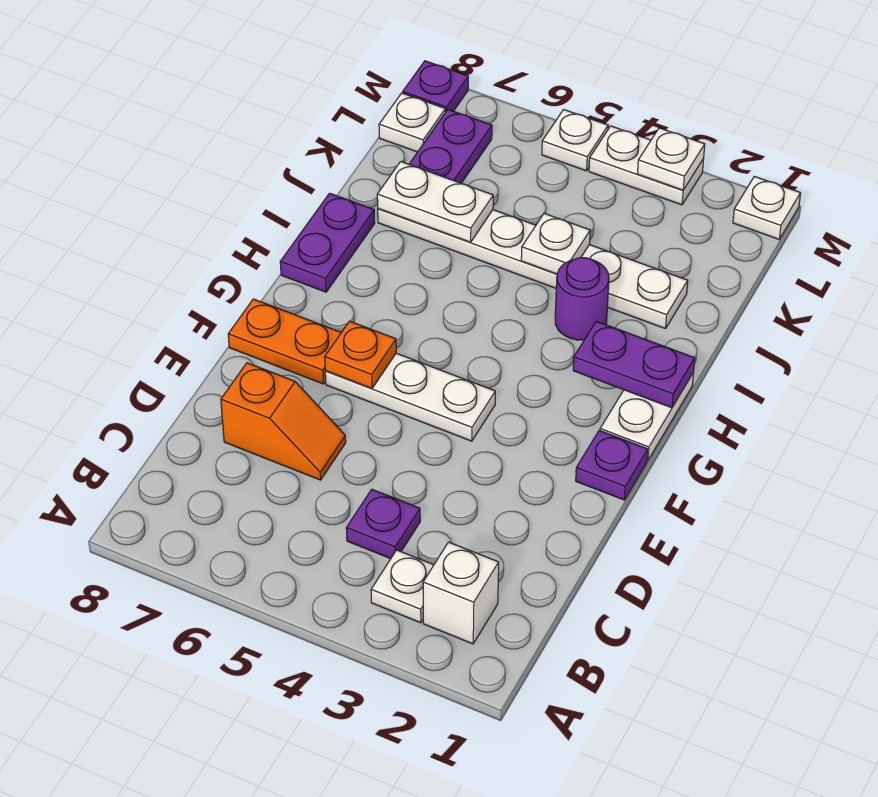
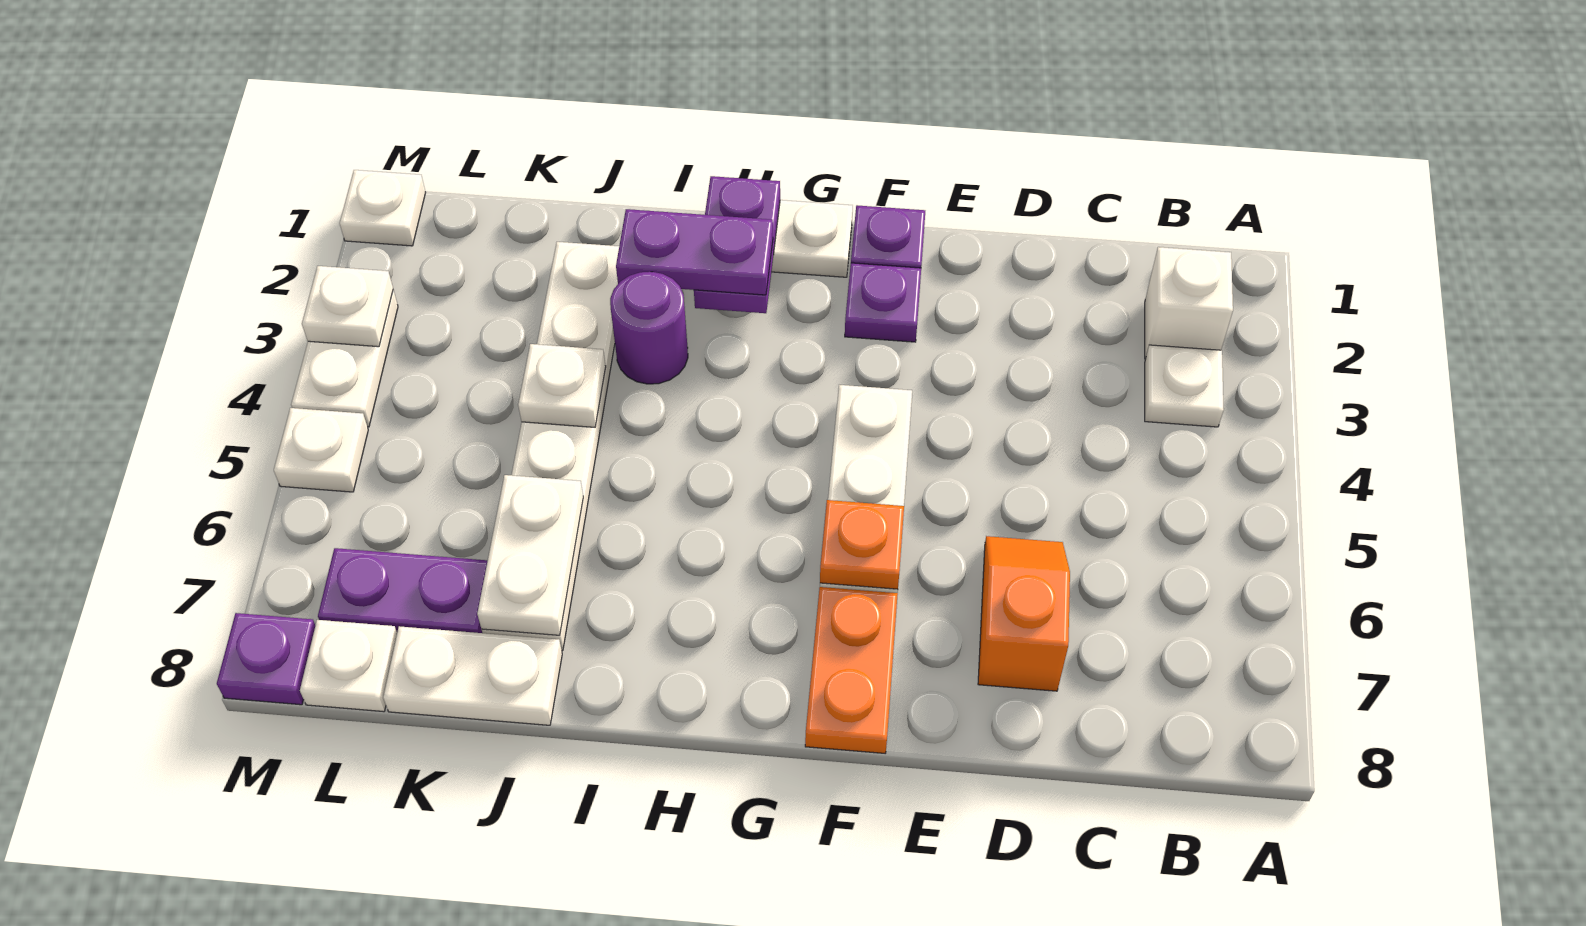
purple 1x1 plate [346,490,420,559] -> purple 1x1 plate moved to [845,263,921,342]
purple 1x2 plate [280,193,375,292] -> purple 1x2 plate moved to [616,209,773,295]
none -> white 1x2 plate [383,626,562,725]

